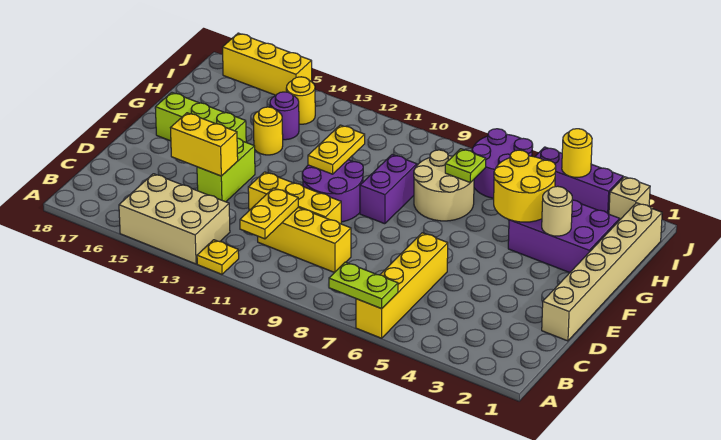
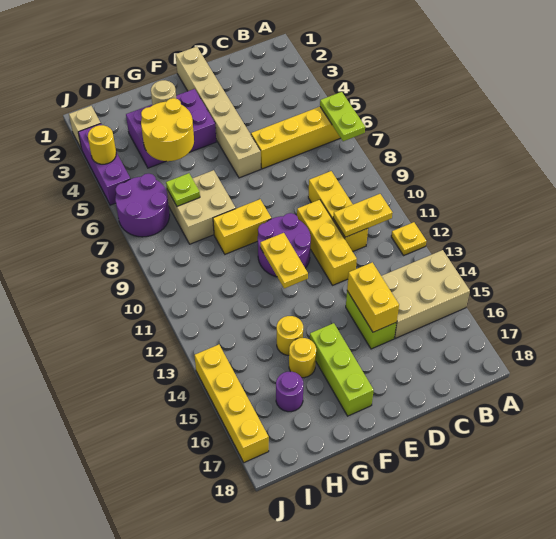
tan 2x3 brick [119,174,230,264] -> tan 2x3 brick turned to [381,250,470,338]
tan 1x6 brick [542,203,662,341] -> tan 1x6 brick turned to [176,47,261,178]
lime 1x2 brick [197,138,255,202] -> lime 1x2 brick turned to [346,291,397,349]
purple 1x2 brick [360,155,417,224] -> yellow 1x2 brick [213,199,271,254]
yellow 1x2 plate [308,125,365,174] -> yellow 1x2 plate turned to [260,233,308,289]
purple 2x3 brick [508,200,620,273] -> purple 2x3 brick turned to [126,89,216,168]
tan 2x2 round brick [414,150,474,221] -> tan 2x2 brick [167,170,236,244]
purple 1x1 round brick [270,92,299,140] -> purple 1x1 round brick moved to [276,372,303,412]
yellow 1x1 round brick [286,77,315,124] -> yellow 1x1 round brick moved to [289,338,316,378]
yellow 1x3 brick [223,33,312,95] -> yellow 1x4 brick [194,345,269,463]

